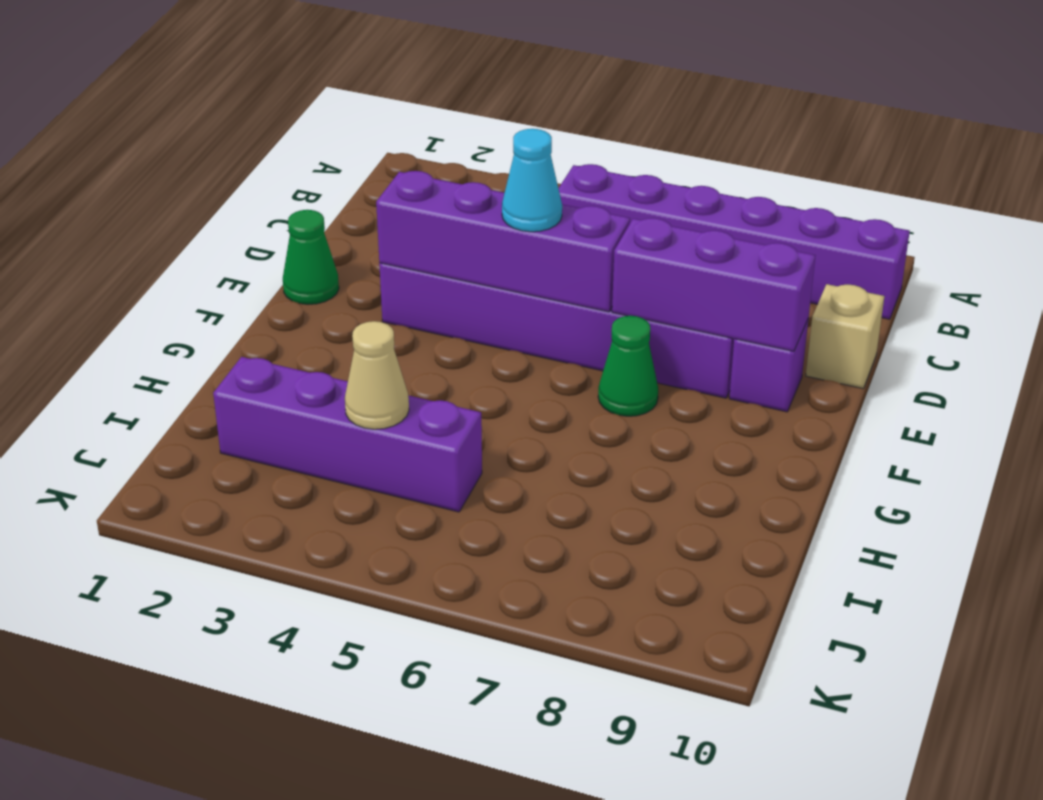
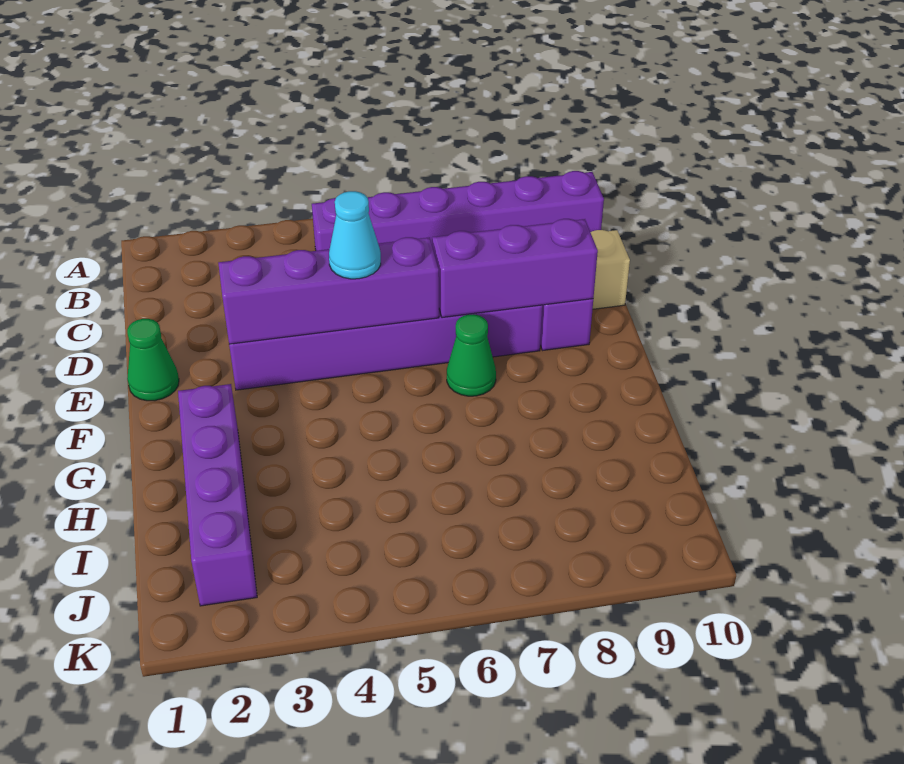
purple 1x4 brick [213,357,482,512] -> purple 1x4 brick turned to [178,384,257,606]
tan 1x1 cone [345,321,409,429] -> none

